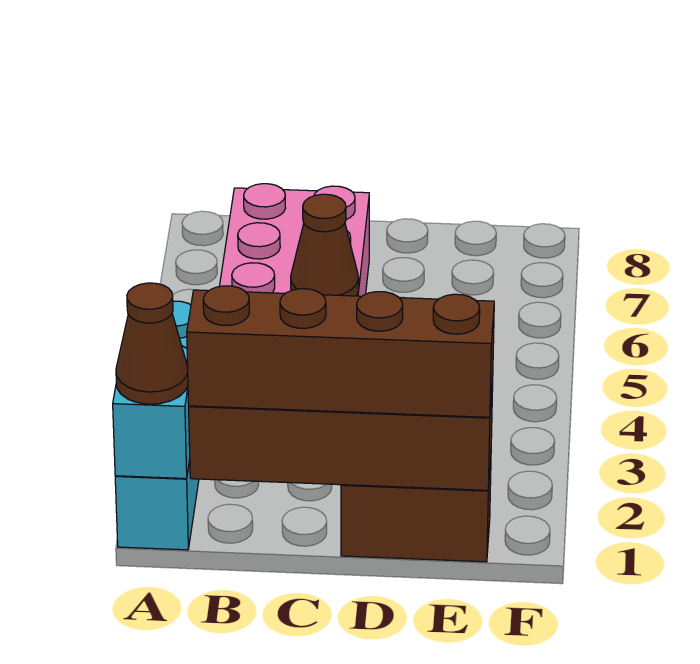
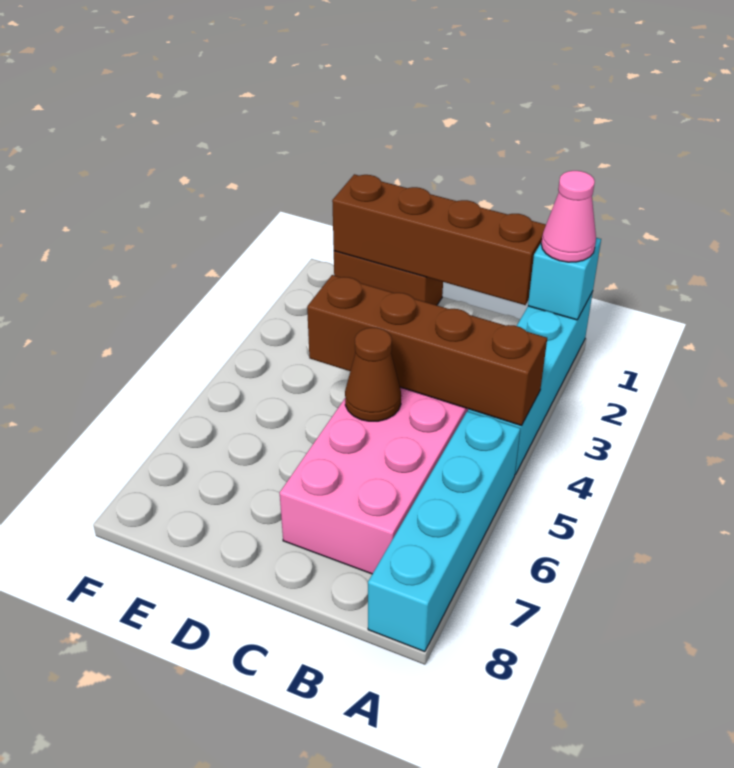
brown 1x1 cone [116,283,188,404] -> pink 1x1 cone [541,171,596,262]
none -> cyan 1x4 brick [368,411,520,652]
brown 1x4 brick [187,286,494,417] -> brown 1x4 brick moved to [307,275,547,426]

